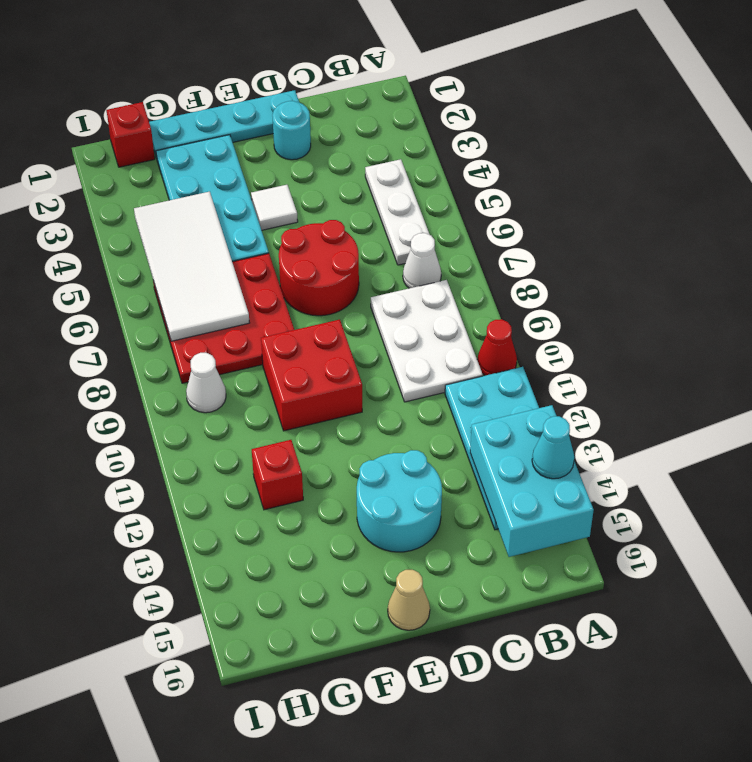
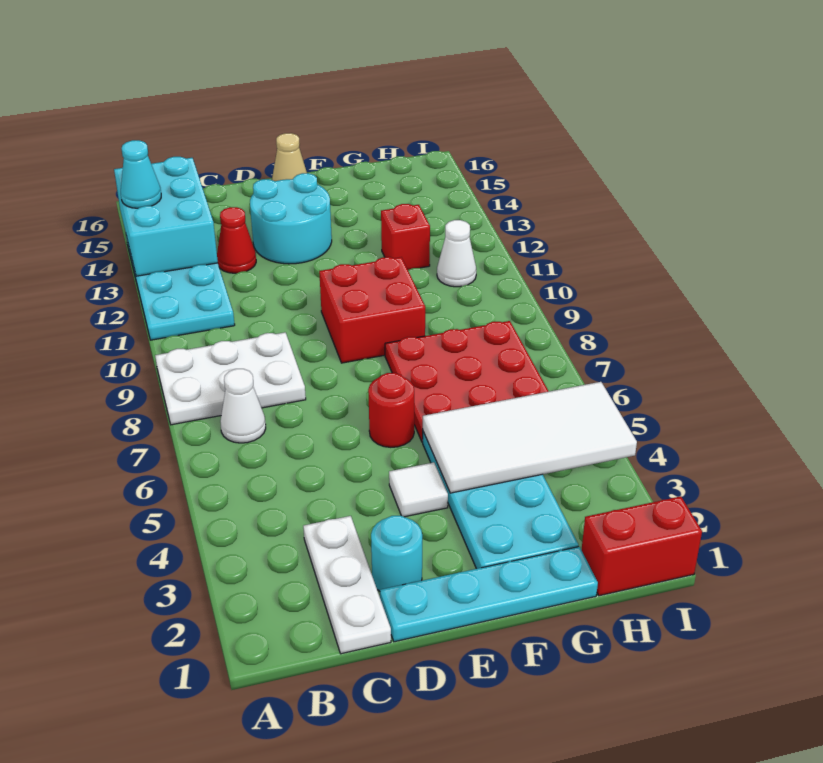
red 1x1 cone [477,319,517,376] -> red 1x1 cone moved to [217,207,256,273]
white 1x3 plate [365,159,430,265] -> white 1x3 plate moved to [303,516,391,654]
white 2x3 plate [371,280,483,402] -> white 2x3 plate turned to [155,332,306,425]
red 2x2 round brick [279,220,359,316] -> red 1x1 round brick [368,373,414,447]
white 2x4 tile [134,192,249,341] -> white 2x4 tile turned to [423,382,637,493]
red 1x1 brick [107,102,155,167] -> red 1x2 brick [582,496,702,596]
white 1x1 cone [186,353,226,413] -> white 1x1 cone moved to [437,220,476,287]

